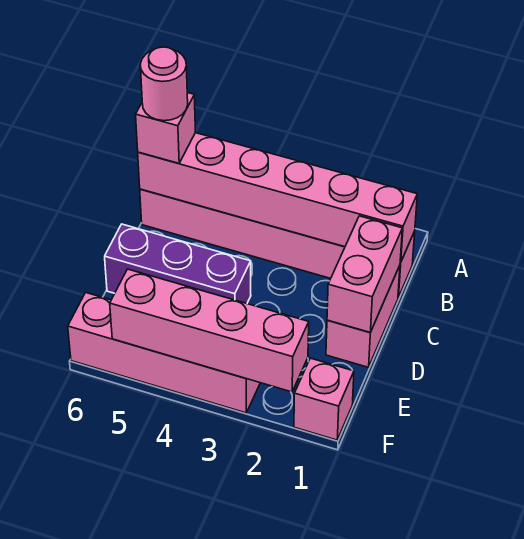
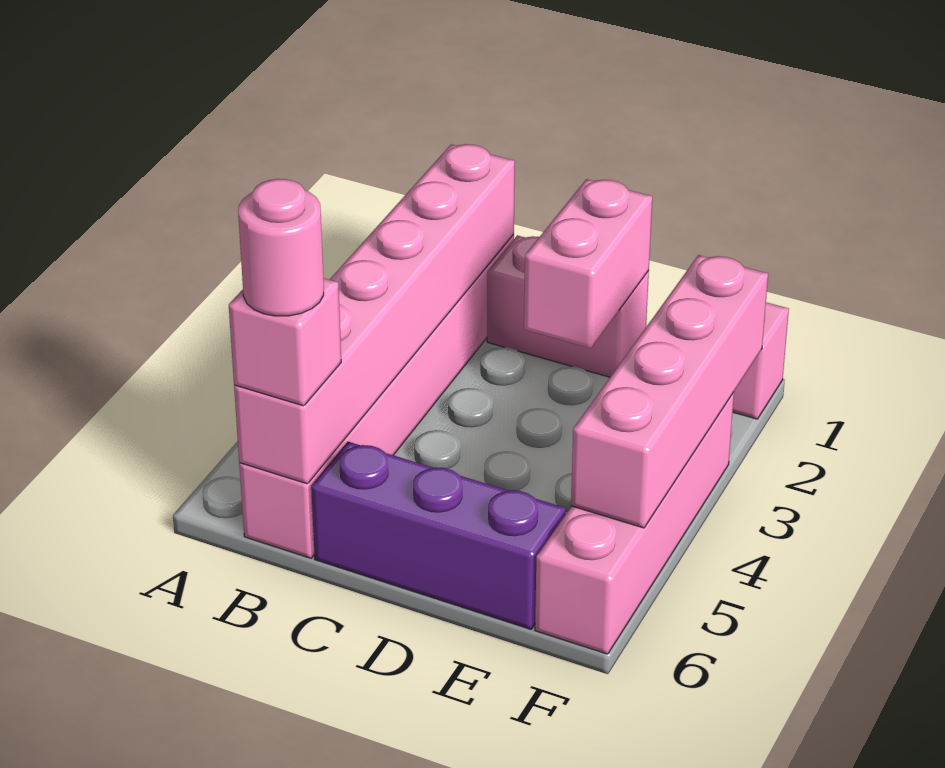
pink 1x2 brick [327,216,402,332] -> pink 1x2 brick turned to [524,179,652,348]
purple 1x3 brick [105,224,251,304] -> purple 1x3 brick turned to [311,442,566,629]

